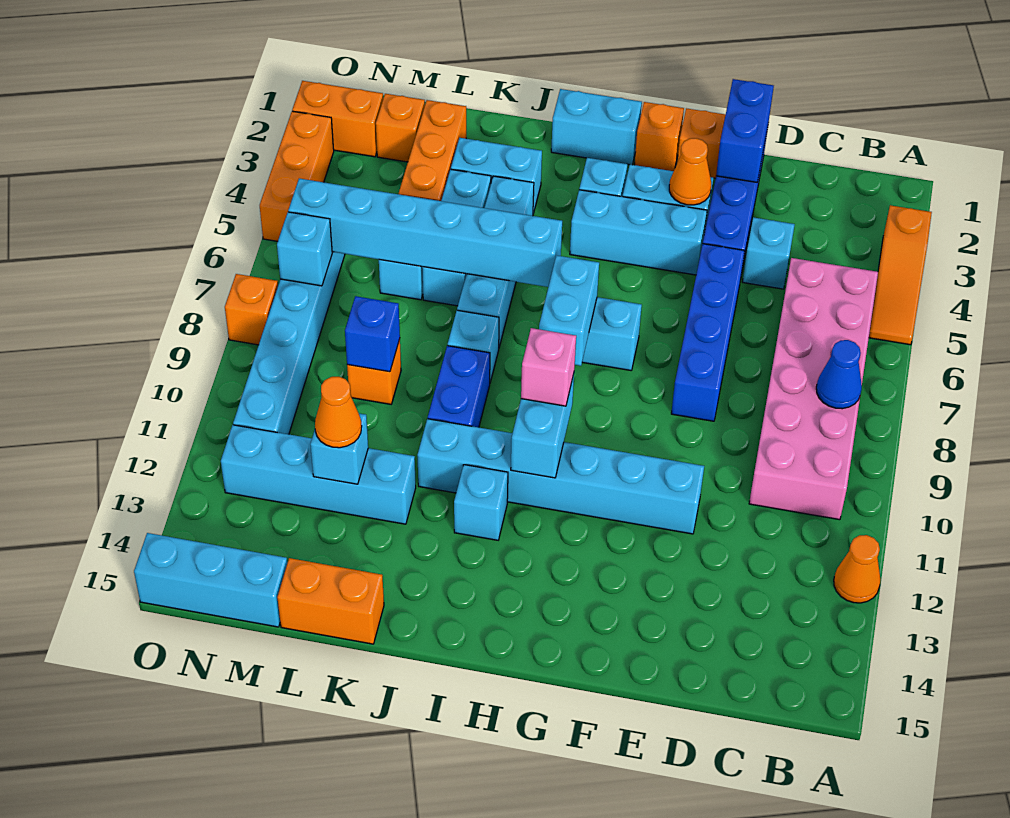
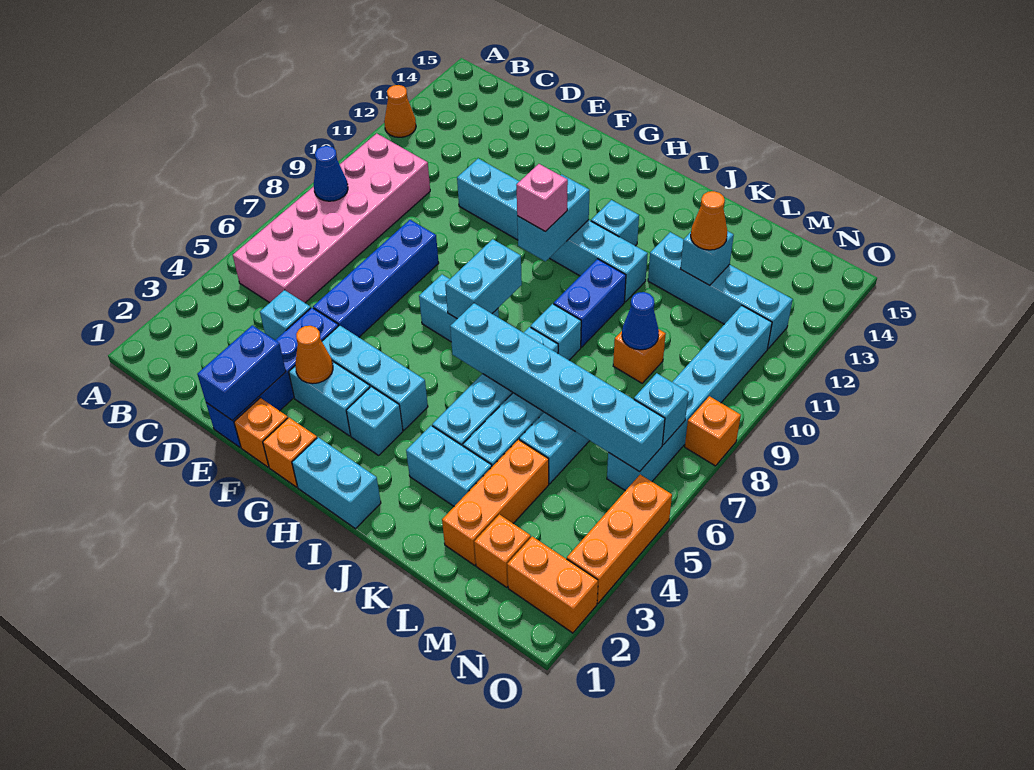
orange 1x3 slope [869,205,932,345] -> none
orange 1x2 brick [277,558,384,644] -> none
blue 1x1 brick [345,296,400,372] -> blue 1x1 cone [622,292,659,350]
cyan 1x3 brick [134,533,287,627] -> none

